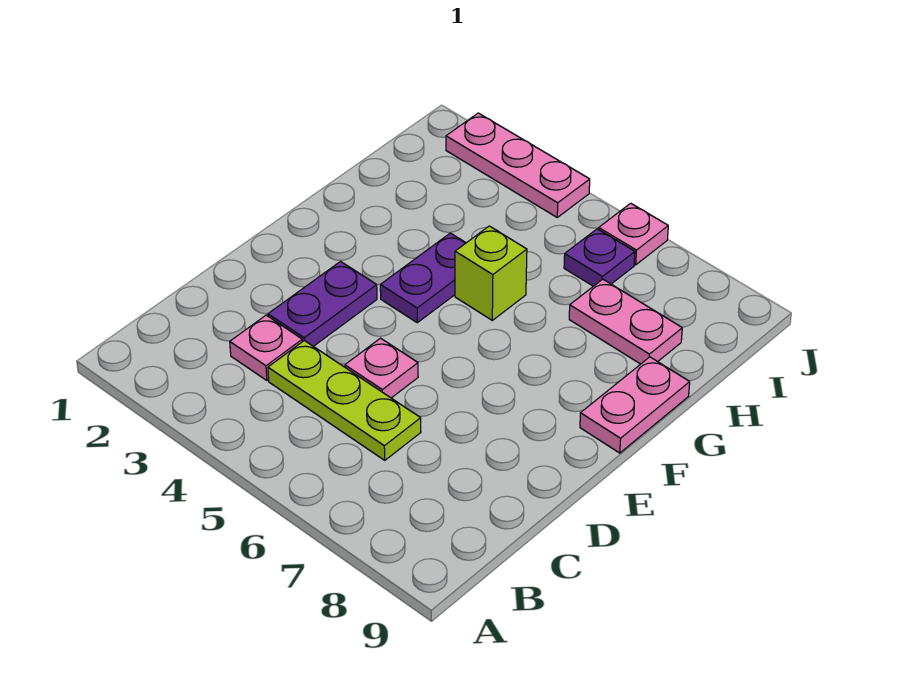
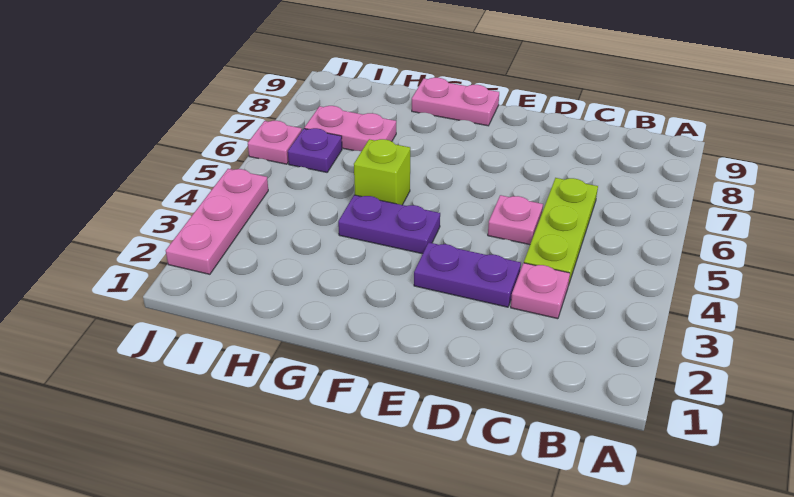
pink 1x2 plate [569,279,682,364] -> pink 1x2 plate turned to [304,106,396,151]

